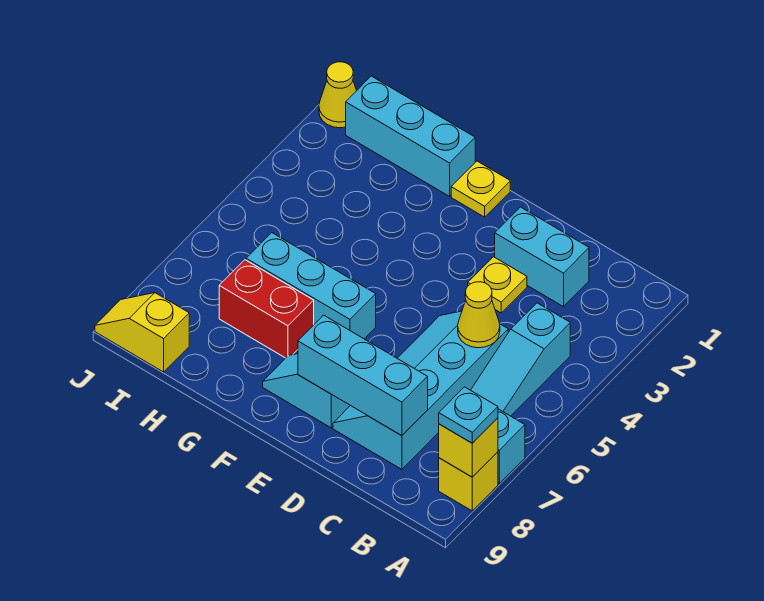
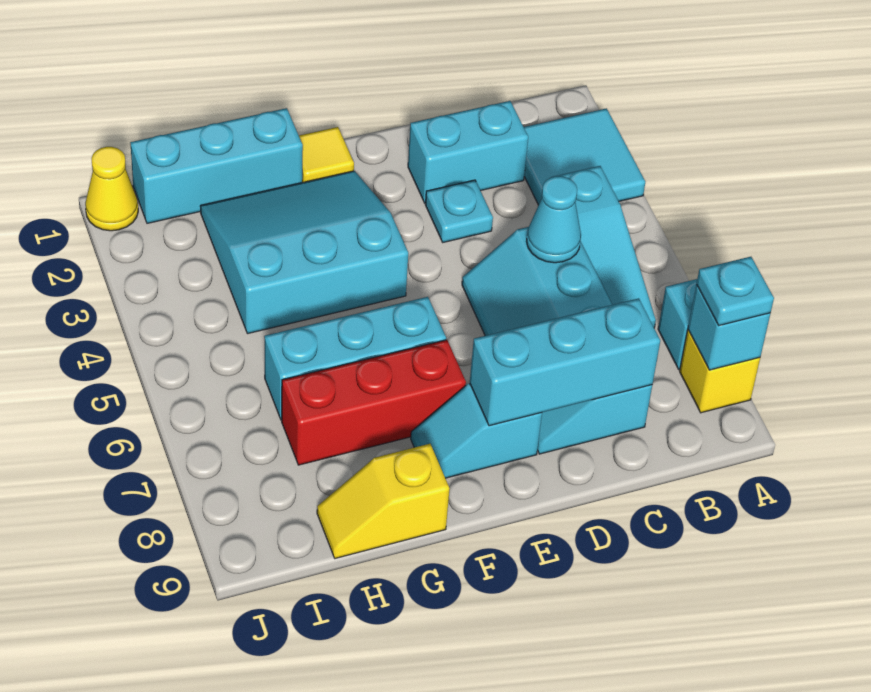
none -> cyan 2x2 tile [524,108,645,205]
yellow 1x1 brick [439,418,498,477] -> cyan 1x1 brick [688,285,770,370]
yellow 1x1 cone [458,282,500,348] -> cyan 1x1 cone [526,176,581,263]
yellow 1x1 plate [468,257,527,313] -> cyan 1x1 plate [425,180,493,242]
yellow 1x1 plate [451,161,510,217] -> yellow 1x1 tile [299,127,354,183]
none -> cyan 3x3 slope [200,171,408,334]
red 1x2 brick [219,260,314,358] -> red 1x3 brick [282,340,466,465]
yellow 1x2 slope [95,293,189,372] -> yellow 1x2 slope moved to [317,444,449,559]

